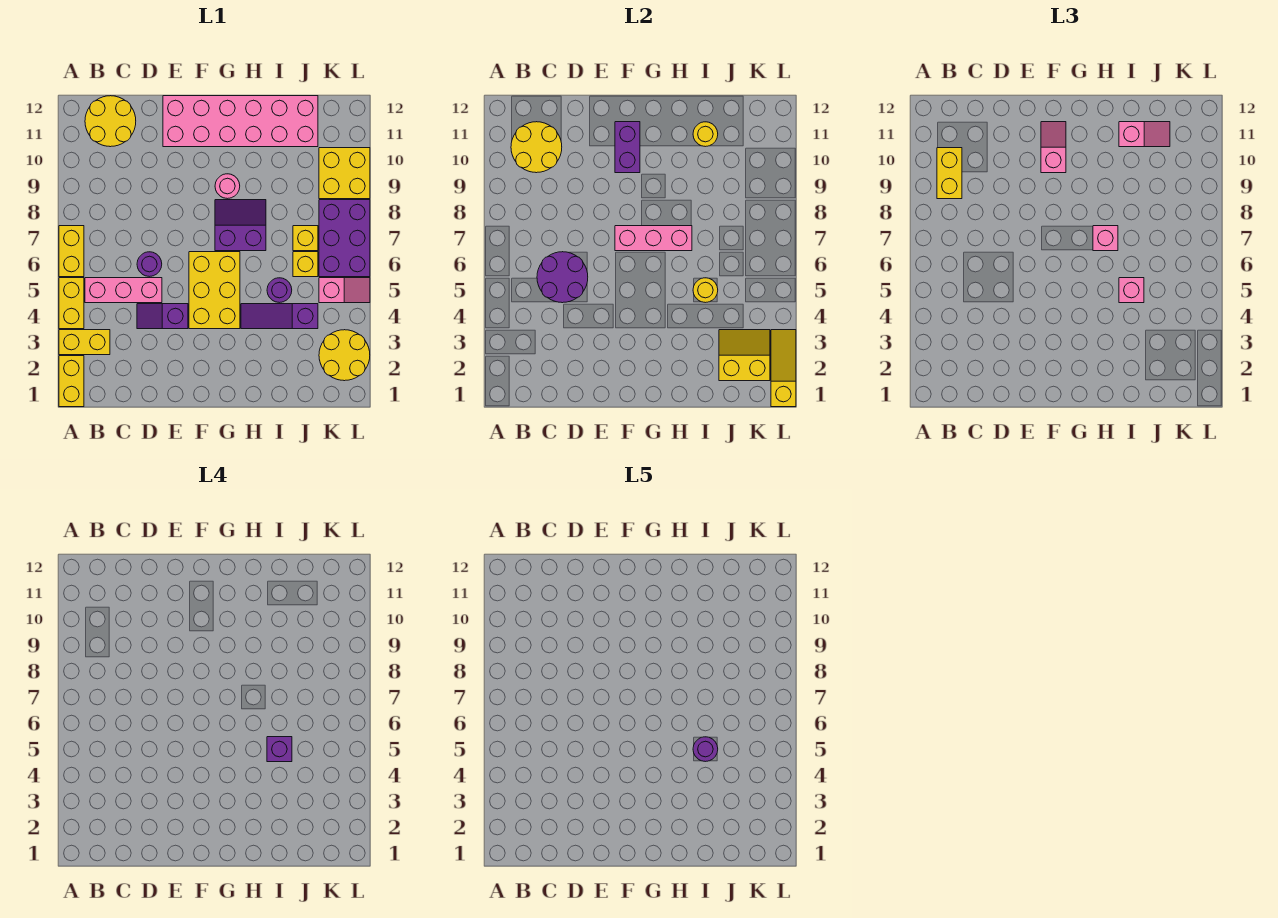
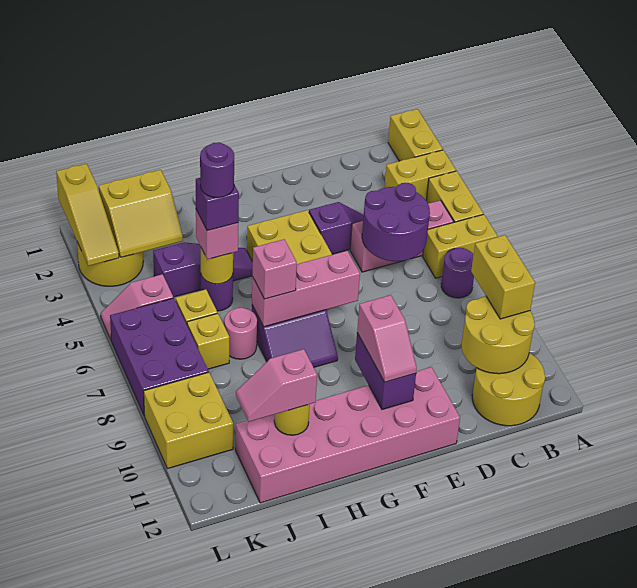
yellow 1x2 brick [59,226,84,277] -> yellow 1x2 brick turned to [423,214,497,278]
purple 1x1 round brick [137,252,162,277] -> purple 1x1 round brick moved to [441,248,474,298]
pink 1x1 round brick [215,174,240,199] -> pink 1x1 round brick moved to [224,308,257,359]

